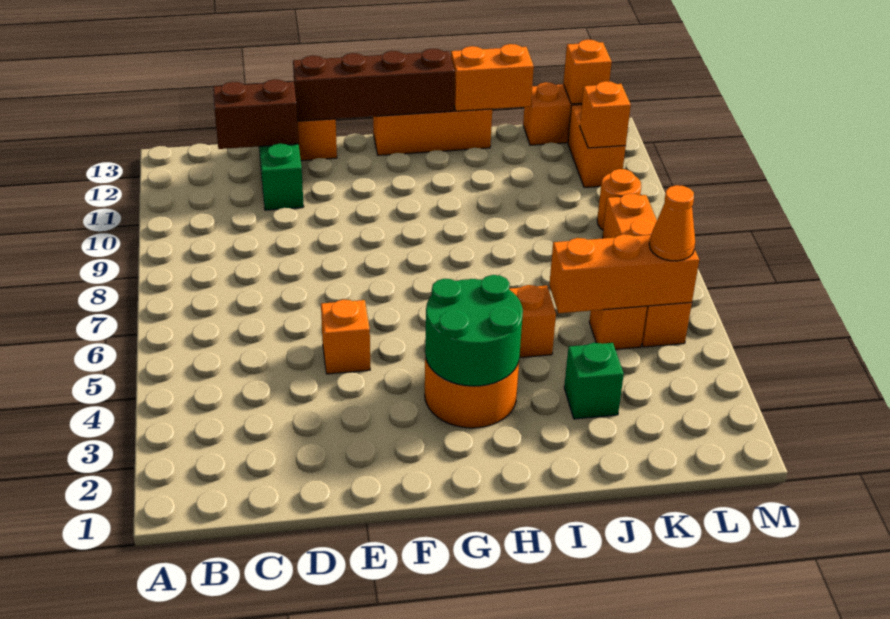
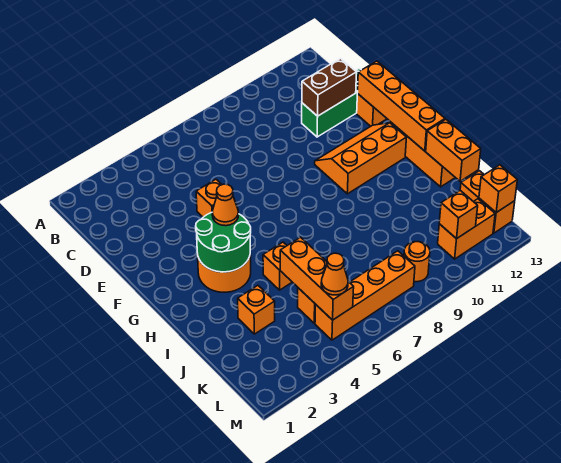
brown 1x2 brick [213,79,299,149] -> brown 1x2 brick turned to [302,58,357,116]
brown 1x4 brick [293,49,455,121] -> orange 1x4 brick [358,61,445,151]
none -> orange 2x3 slope [315,123,407,194]
none -> orange 1x1 cone [212,184,239,226]
green 1x1 brick [564,343,624,419] -> orange 1x1 brick [238,286,275,334]

